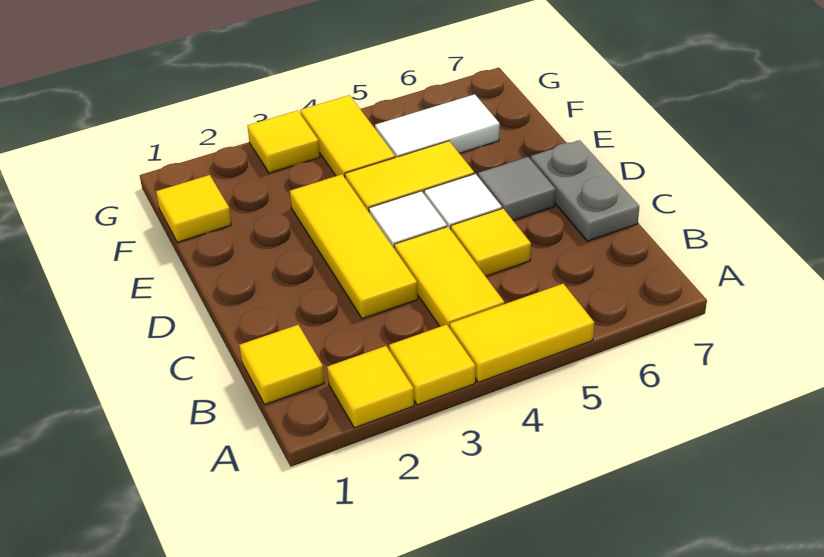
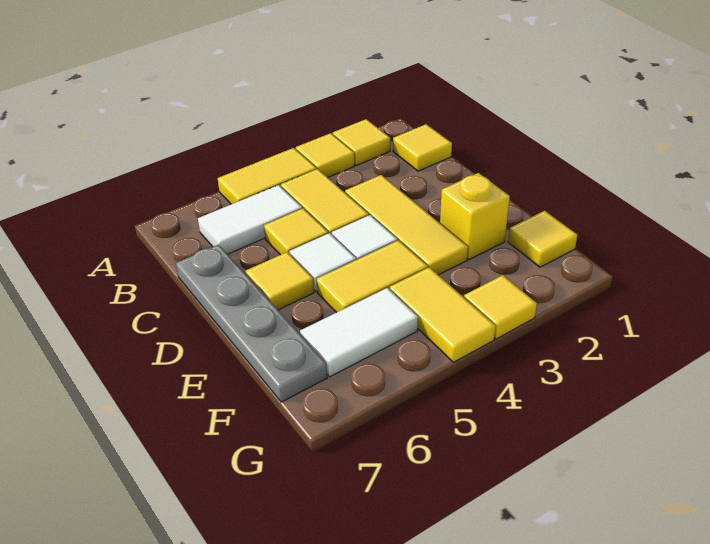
none -> white 1x2 tile [198,185,302,254]
grey 1x2 plate [531,140,639,241] -> grey 1x4 plate [176,245,327,402]
grey 1x1 tile [478,157,556,220] -> yellow 1x1 tile [245,252,314,310]
none -> yellow 1x1 brick [440,173,510,260]

